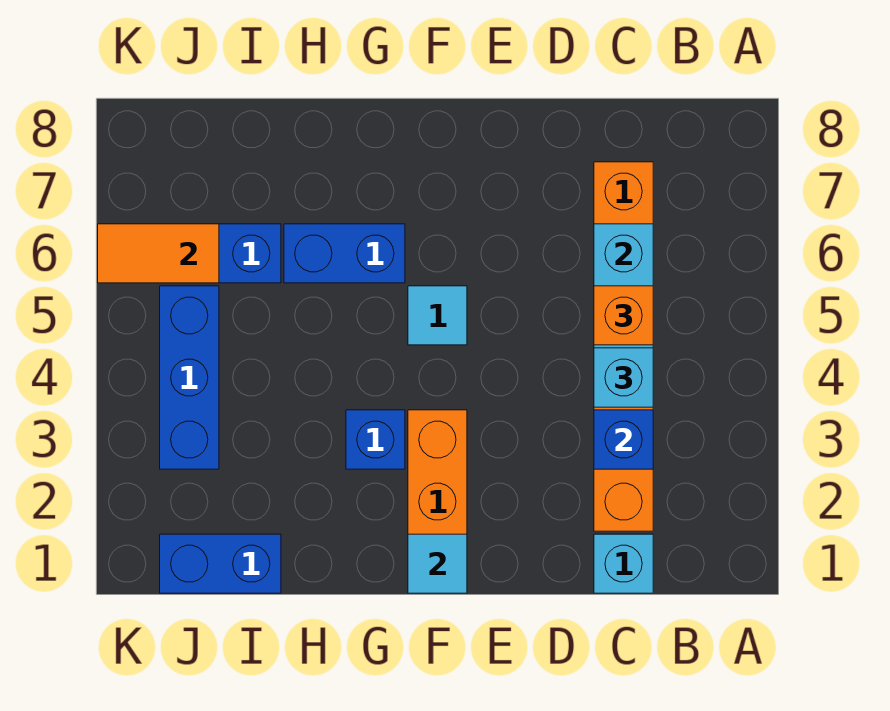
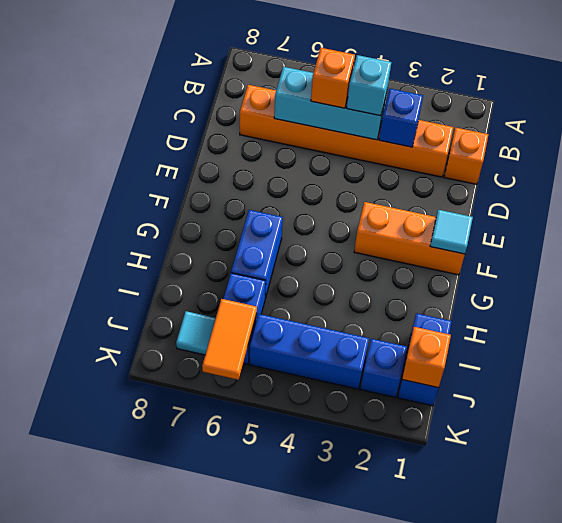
cyan 1x1 brick [594,534,653,593] -> orange 1x1 brick [444,127,488,184]
cyan 1x1 tile [408,286,467,345] -> cyan 1x1 tile moved to [176,311,216,355]
blue 1x1 brick [346,410,405,469] -> blue 1x1 brick moved to [361,339,407,398]
none -> orange 1x1 brick [402,327,451,388]

